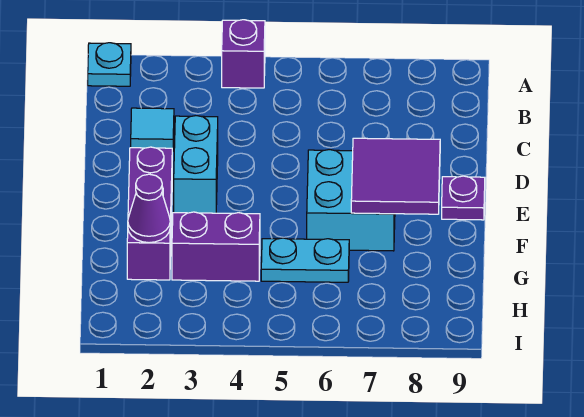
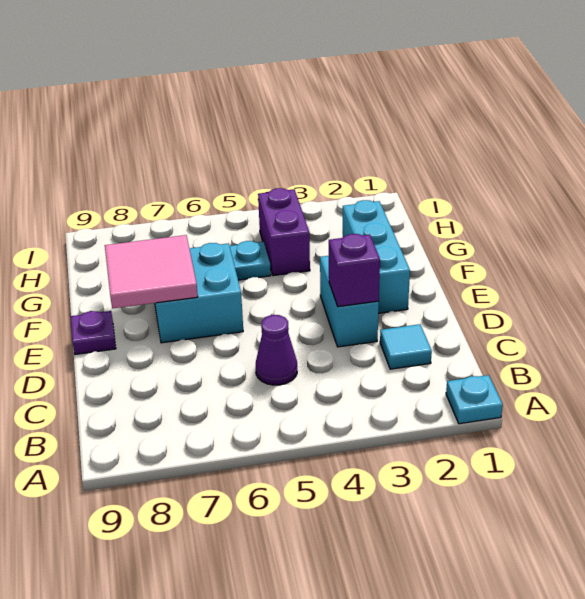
purple 1x1 brick [222,20,265,88] -> purple 1x1 brick moved to [329,234,380,307]
purple 1x3 brick [127,147,172,280] -> cyan 1x3 brick [343,200,410,313]
purple 2x2 tile [351,138,440,214] -> pink 2x2 tile [105,235,198,309]
purple 1x1 cone [128,174,170,243] -> purple 1x1 cone moved to [256,315,297,385]
purple 1x2 brick [172,212,260,281] -> purple 1x2 brick turned to [258,188,310,276]

